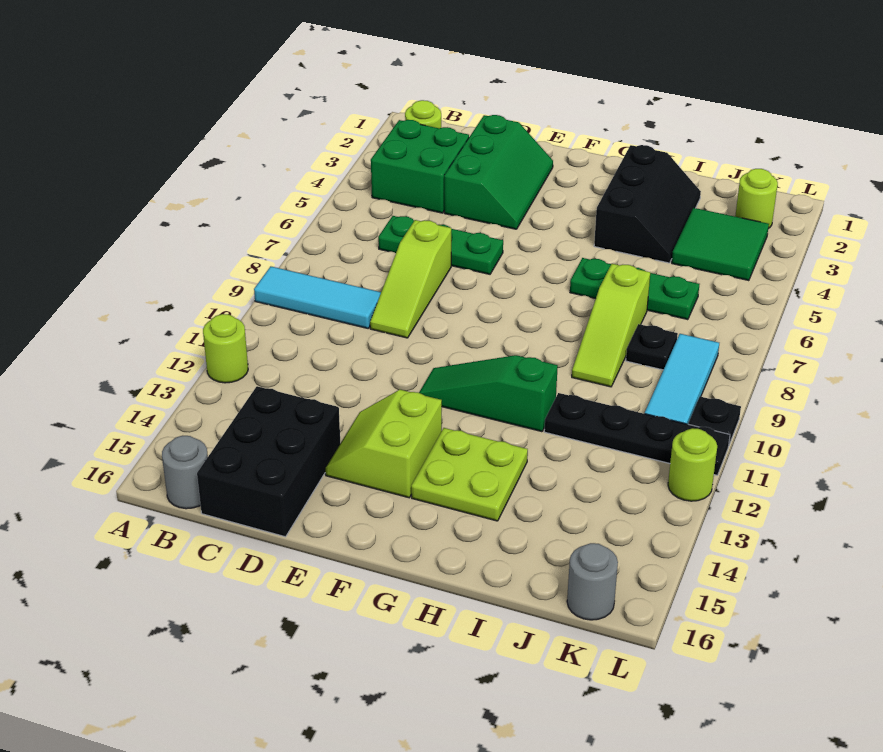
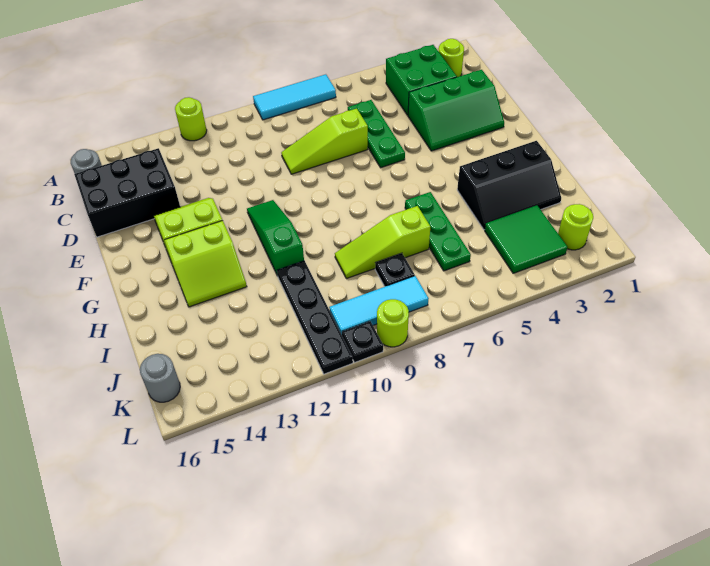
cyan 1x3 tile [254,266,381,328] -> cyan 1x3 tile turned to [253,74,336,120]
lime 2x2 plate [411,428,528,521] -> lime 2x2 slope [165,221,247,307]
lime 1x1 round brick [668,428,717,501] -> lime 1x1 round brick moved to [377,299,409,347]

